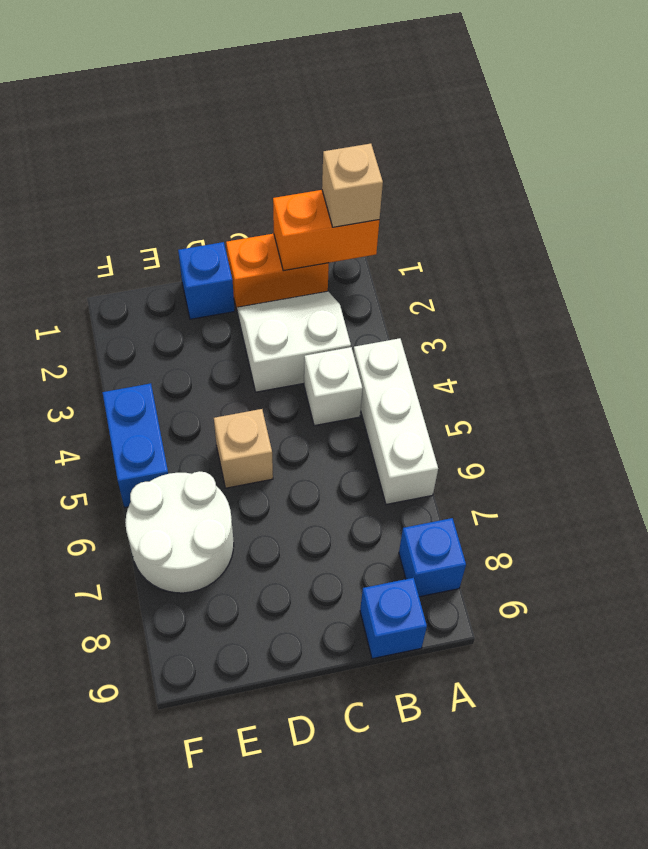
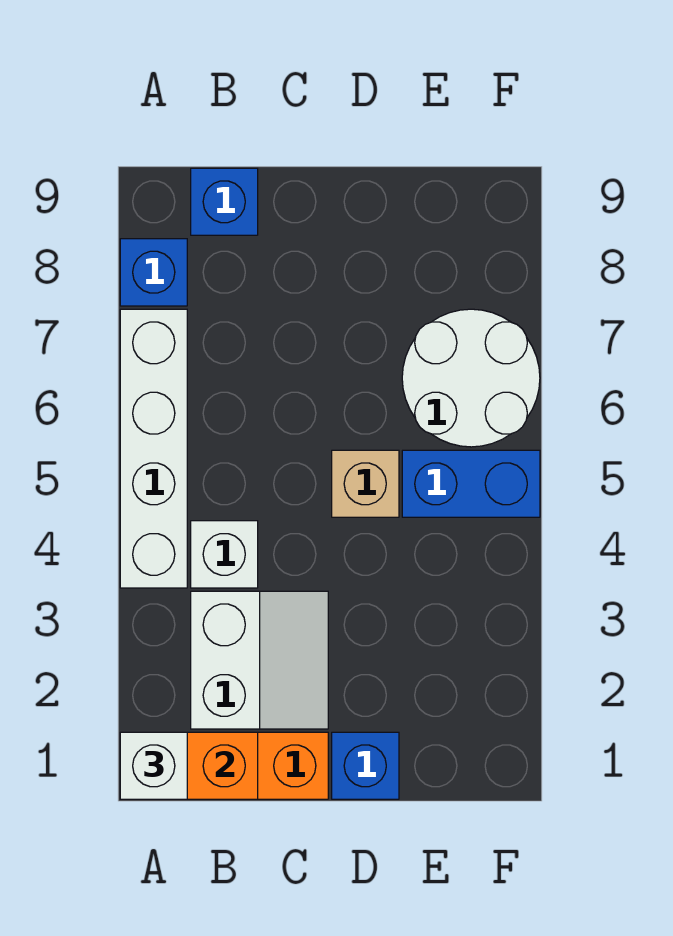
tan 1x1 brick [322,144,383,227] -> white 1x1 brick [120,732,187,799]
white 1x3 brick [353,338,438,504] -> white 1x4 brick [120,309,187,588]
white 2x2 slope [237,291,351,392] -> white 2x2 slope turned to [191,591,328,729]
blue 1x2 brick [102,383,168,507] -> blue 1x2 brick turned to [402,450,540,517]

